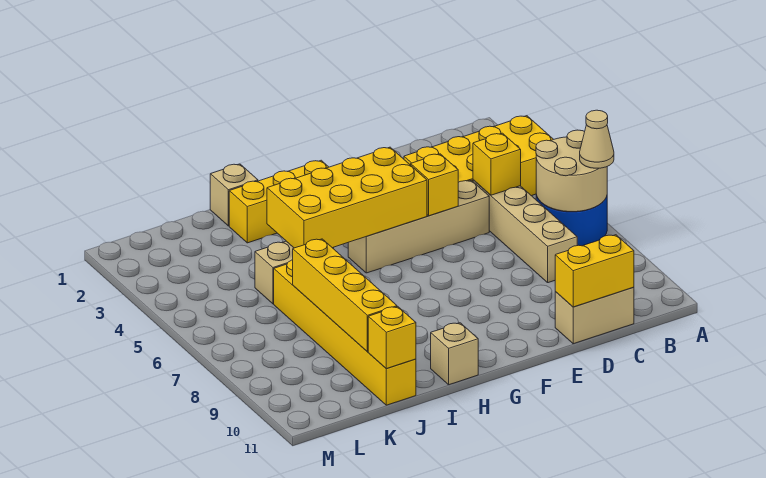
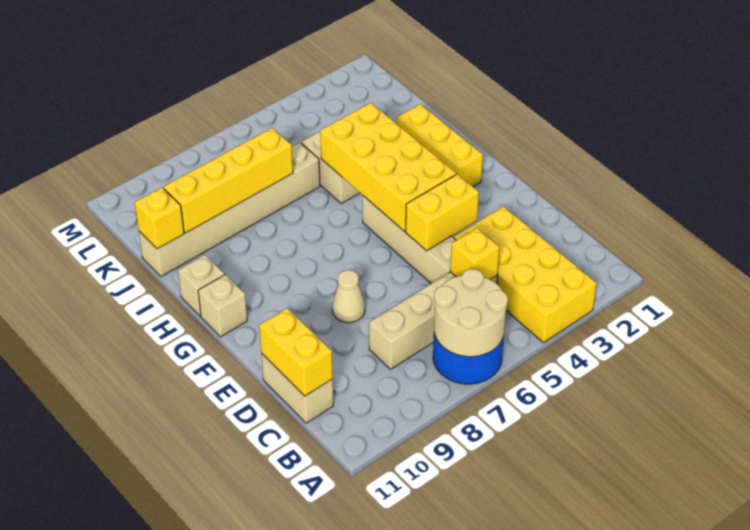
tan 1x1 cone [580,110,614,168] -> tan 1x1 cone moved to [332,270,365,323]
yellow 1x1 brick [411,154,458,216] -> yellow 1x2 brick [406,174,479,251]
tan 1x1 brick [210,164,258,226] -> tan 1x1 brick moved to [198,275,247,337]
yellow 1x6 brick [274,260,416,405] -> tan 1x6 brick [139,143,320,276]

